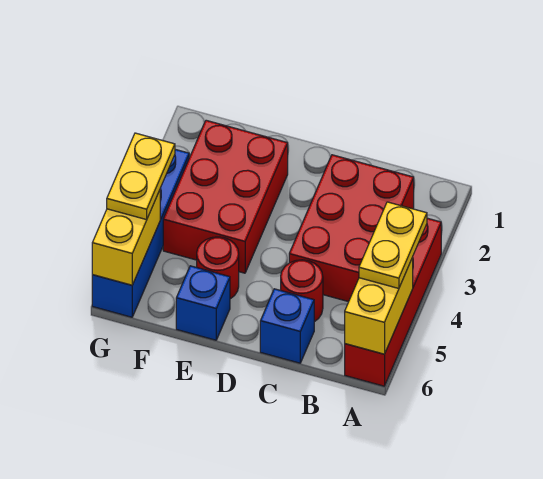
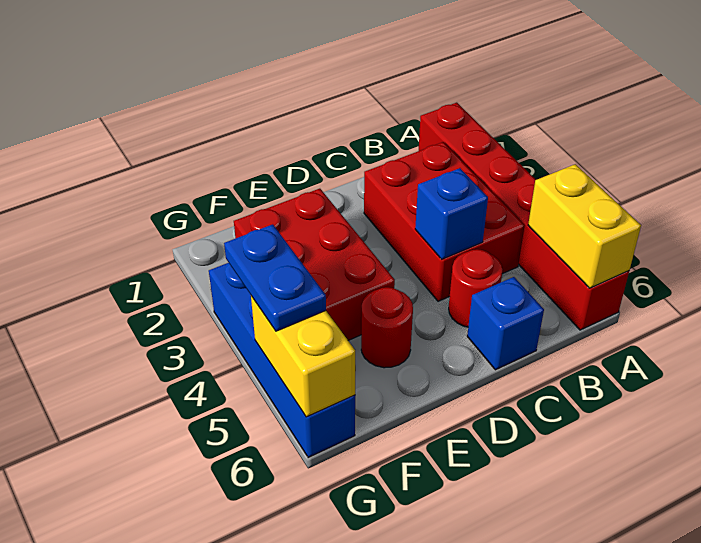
red 1x4 brick [345,218,441,386] -> red 1x6 brick [419,103,629,330]
yellow 1x2 plate [359,202,427,289] -> none
blue 1x1 brick [176,266,230,340] -> blue 1x1 brick moved to [415,168,488,259]
yellow 1x2 plate [107,133,175,220] -> blue 1x2 plate [224,224,326,331]

